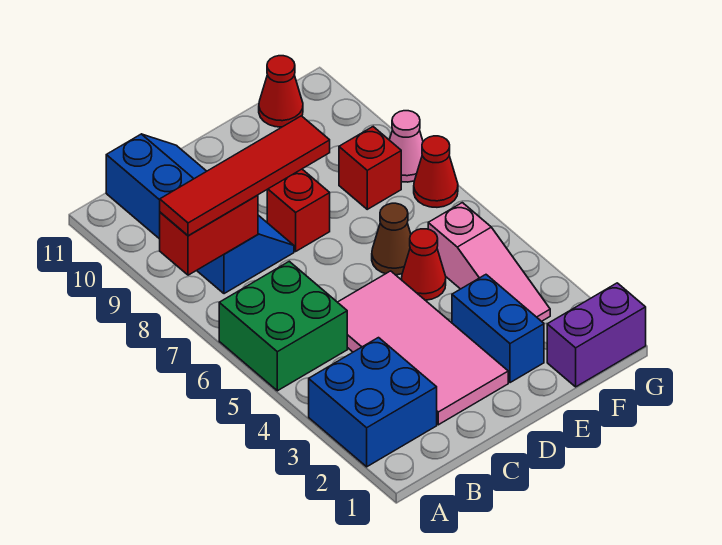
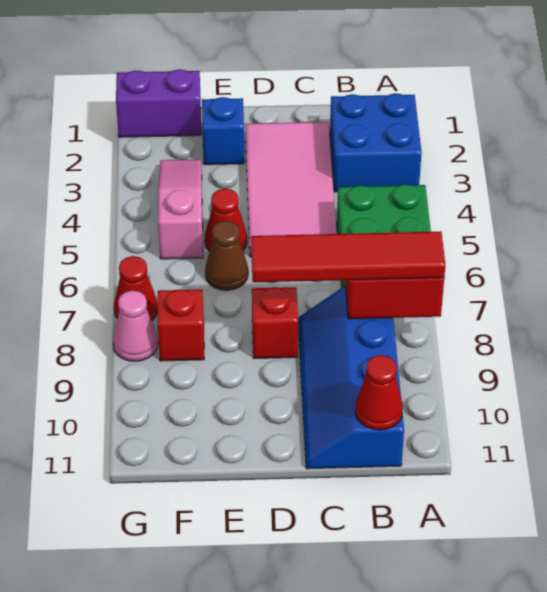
blue 1x2 brick [452,275,544,383] -> blue 1x1 brick [202,97,244,165]
red 1x1 cone [259,56,303,127] -> red 1x1 cone moved to [355,355,403,430]

